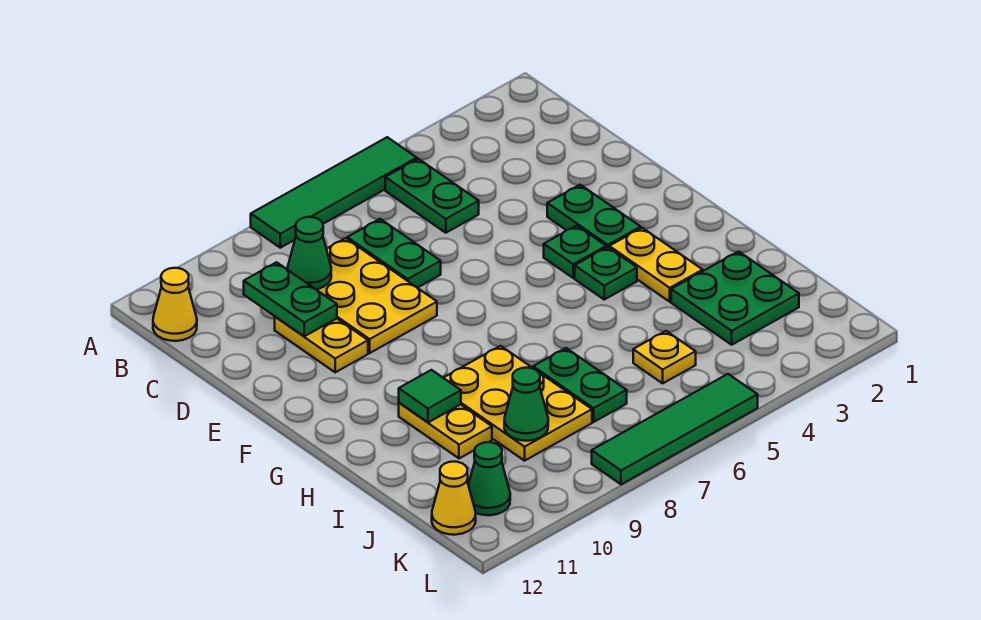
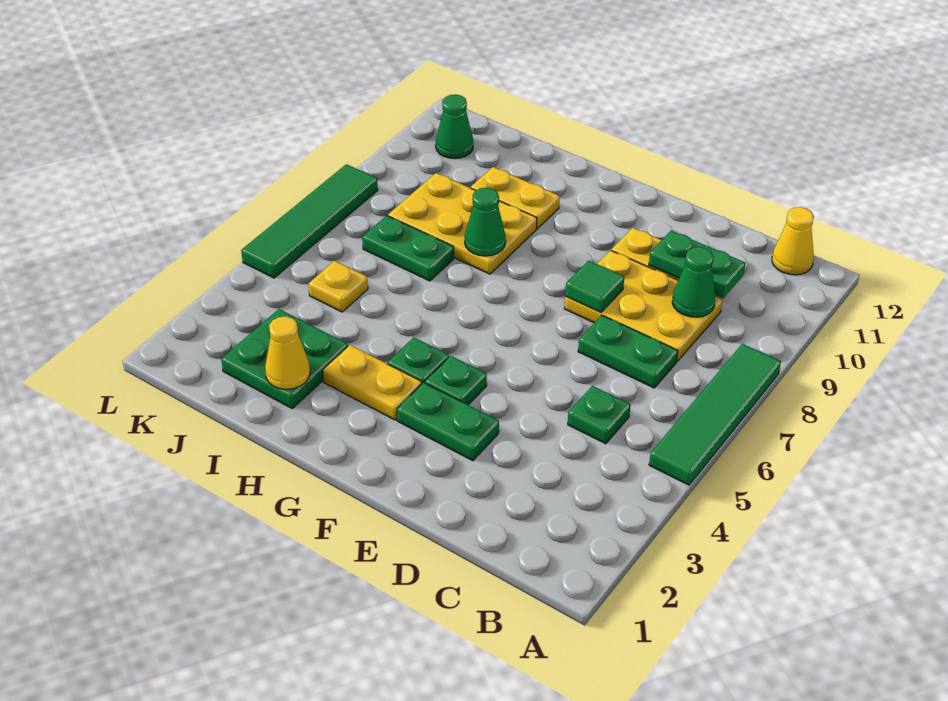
green 1x2 plate [385,159,479,233] -> green 1x1 plate [568,386,631,444]
green 1x1 tile [399,370,461,422] -> green 1x1 tile moved to [565,260,624,313]
green 1x1 cone [504,368,548,441] -> green 1x1 cone moved to [465,188,506,256]
yellow 1x1 cone [432,462,476,535] -> yellow 1x1 cone moved to [265,316,310,389]

